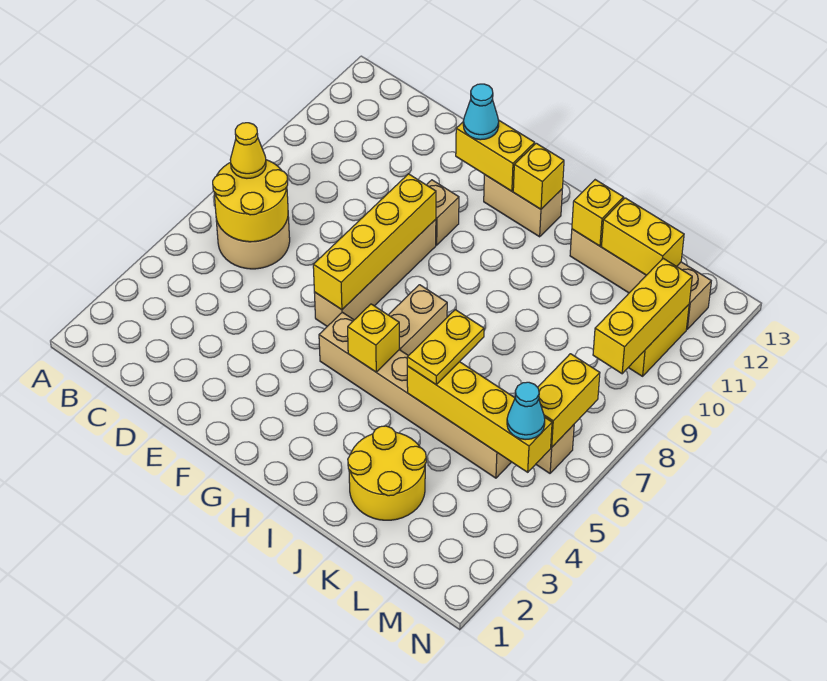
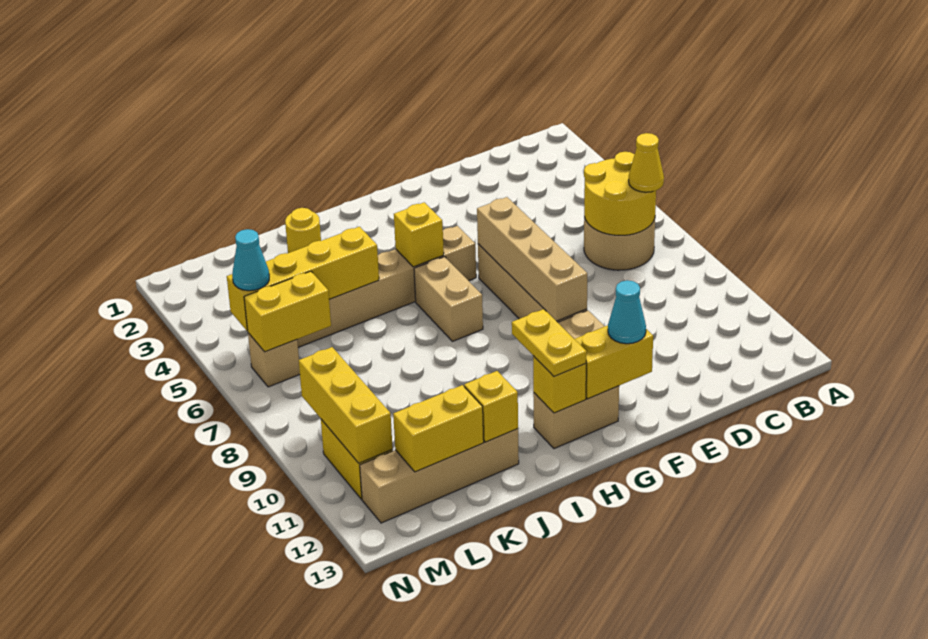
yellow 1x4 brick [313,174,436,310] -> tan 1x4 brick [477,197,587,321]
yellow 2x2 round brick [348,426,426,520] -> yellow 1x1 round brick [285,208,321,253]
yellow 1x2 plate [407,310,484,384] -> yellow 1x2 plate moved to [512,309,587,377]
yellow 1x2 brick [538,354,600,447] -> yellow 1x2 brick turned to [244,271,331,352]

